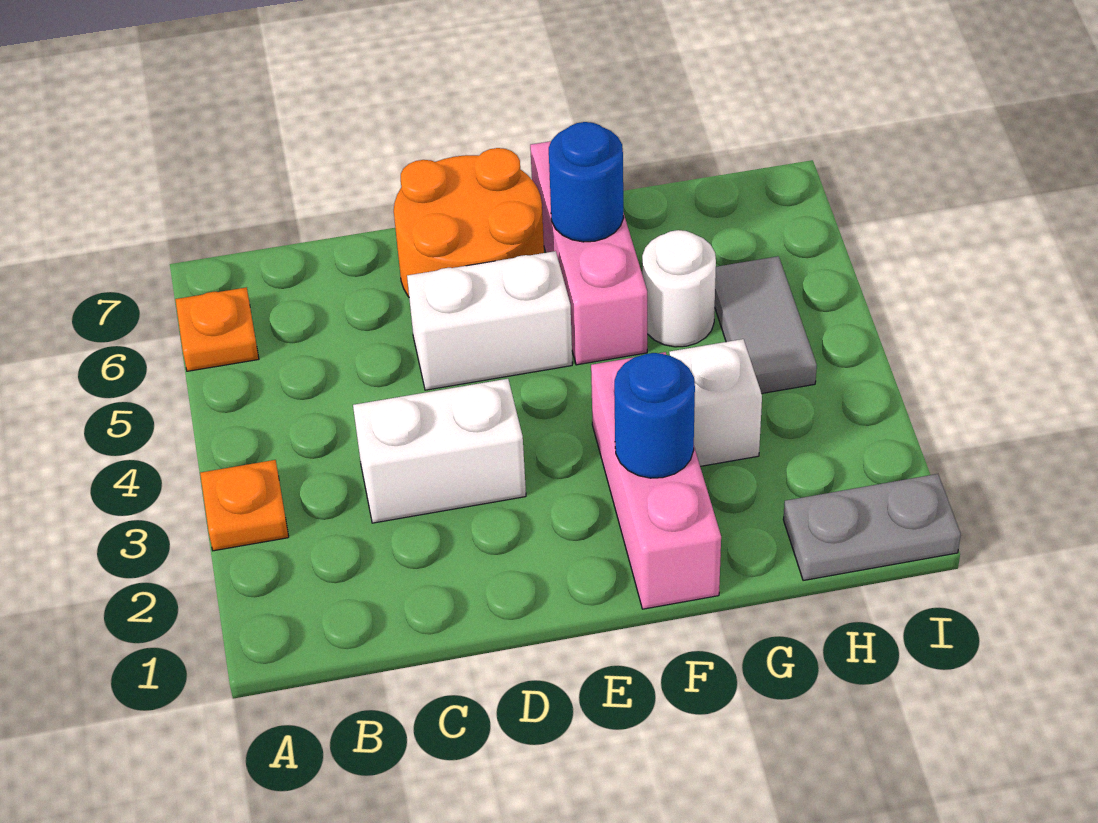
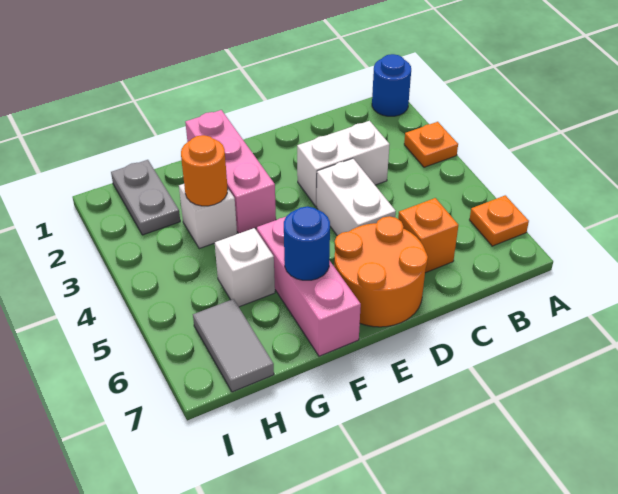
none -> orange 1x1 brick [398,198,459,273]
white 1x2 brick [407,251,572,390] -> white 1x2 brick turned to [317,158,396,236]
blue 1x1 round brick [614,353,695,478] -> blue 1x1 round brick moved to [372,54,411,116]
none -> orange 1x1 round brick [181,135,228,206]
white 1x1 round brick [642,230,716,347] -> white 1x1 brick [215,228,275,307]
grey 1x2 plate [783,474,961,581] -> grey 1x2 plate turned to [111,160,180,235]
grey 1x2 tile [715,256,817,394] -> grey 1x2 tile moved to [193,299,274,392]

